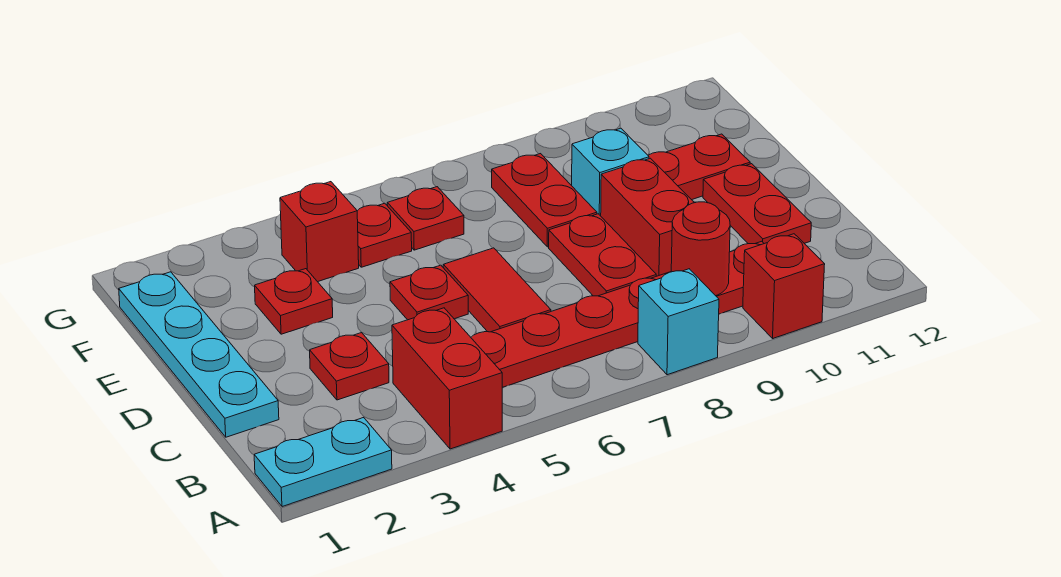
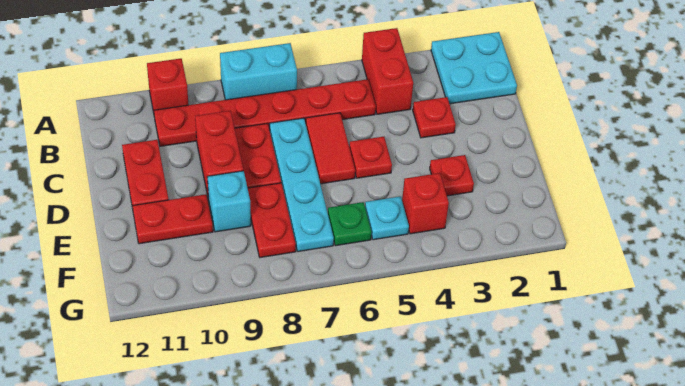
cyan 1x2 plate [254,417,392,507] -> cyan 2x2 plate [431,32,517,104]
cyan 1x1 brick [638,269,719,375] -> cyan 1x2 brick [220,43,297,100]
red 1x1 round brick [671,202,730,296] -> none
cyan 1x4 plate [119,272,279,437] -> cyan 1x4 plate moved to [270,118,334,252]
red 1x1 plate [357,203,412,267] -> cyan 1x1 plate [365,196,409,240]
red 1x1 plate [387,187,464,250] -> green 1x1 plate [328,202,371,246]

